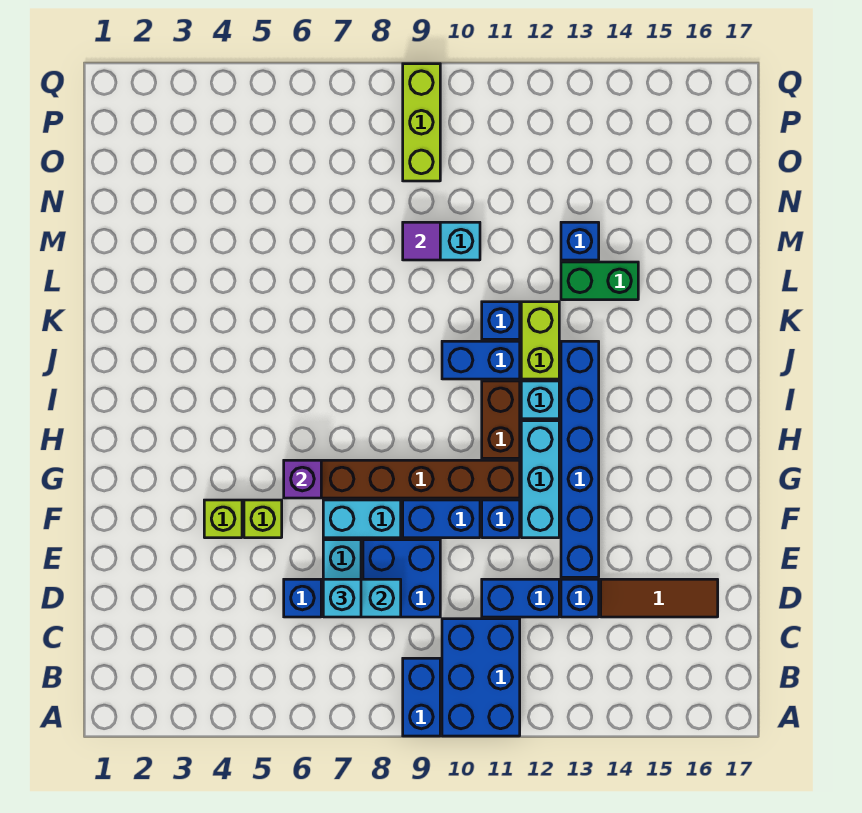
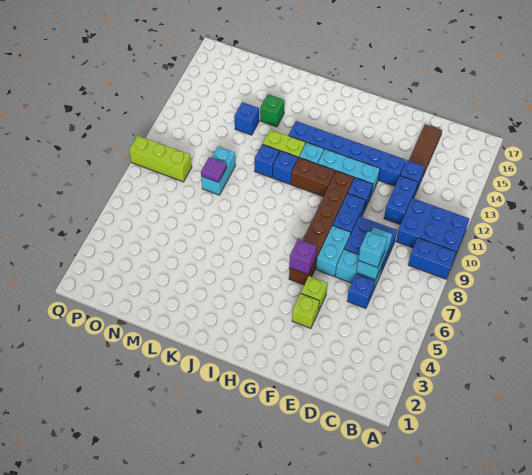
blue 1x2 brick [442,341,520,379] -> blue 1x1 brick [273,151,298,184]
green 1x2 brick [561,262,638,300] -> green 1x1 brick [260,94,284,127]

